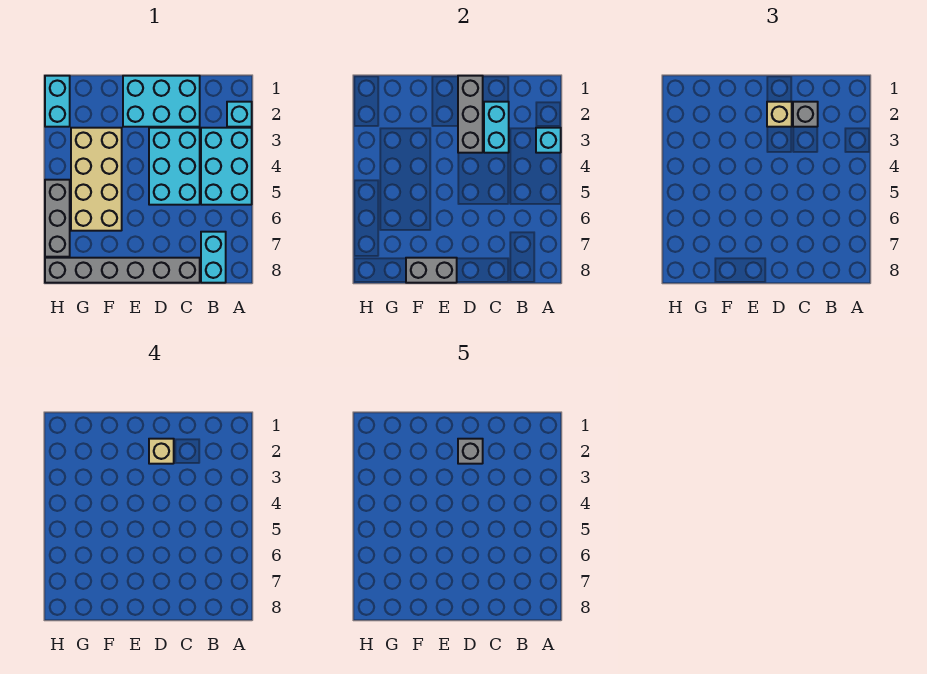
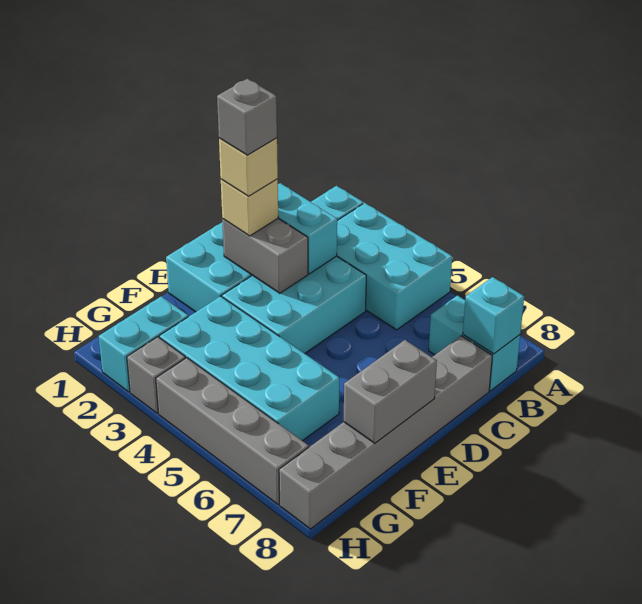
cyan 1x1 brick [536,128,561,153] -> cyan 1x1 brick moved to [463,277,524,354]
grey 1x1 brick [793,102,818,127] -> grey 1x1 brick moved to [127,337,185,413]
cyan 2x3 brick [149,128,200,205] -> cyan 2x3 brick turned to [222,256,366,353]
grey 1x3 brick [458,76,483,153] -> grey 1x2 brick [222,219,308,293]
tan 2x4 brick [71,128,122,231] -> cyan 2x4 brick [159,296,339,441]
cyan 1x2 brick [45,76,70,127] -> cyan 1x2 brick turned to [99,296,188,392]
grey 1x3 brick [45,180,70,257] -> grey 1x4 brick [156,358,309,505]

